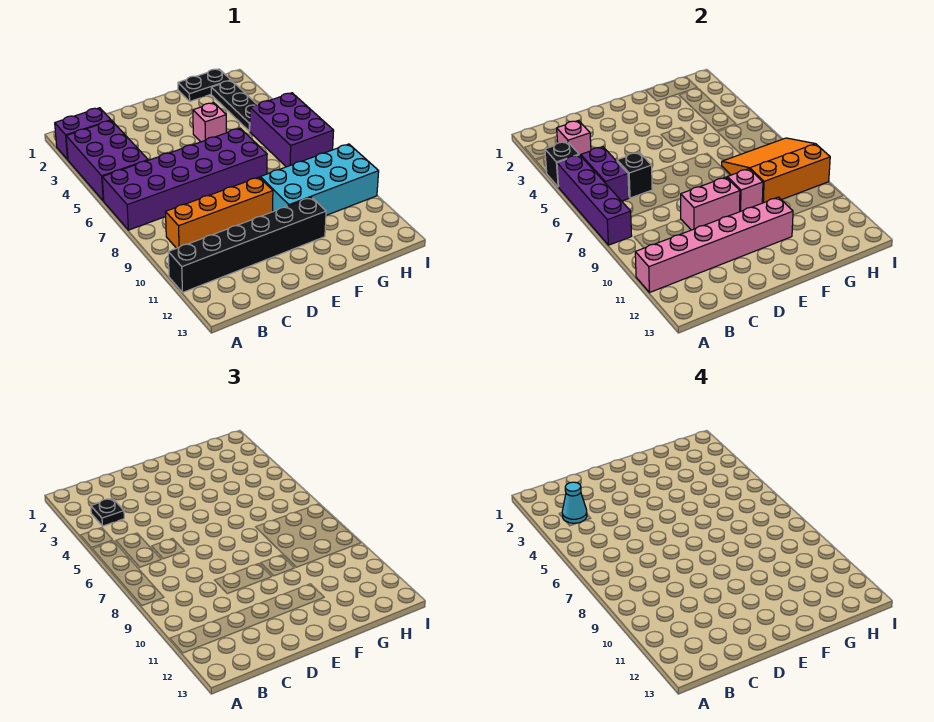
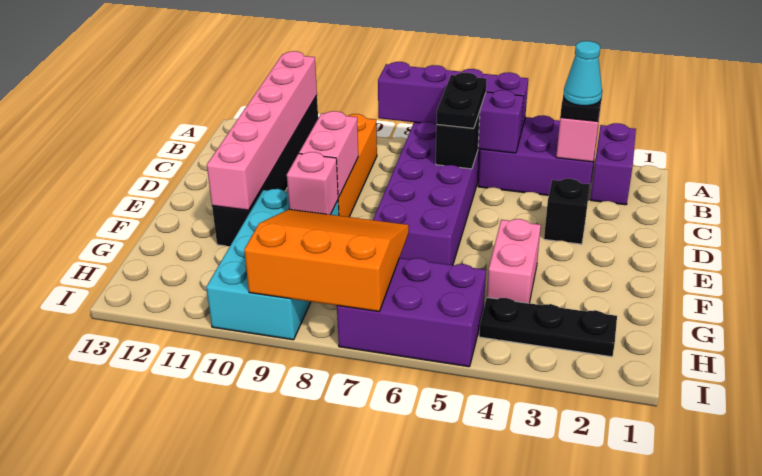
black 1x1 brick [545,141,579,187] -> black 1x1 brick moved to [544,179,590,244]
pink 1x1 brick [193,103,226,142] -> pink 1x2 brick [487,219,541,303]
black 1x2 plate [178,69,231,101] -> black 1x2 plate moved to [436,73,487,128]
orange 3x3 slope [722,138,830,203] -> orange 3x3 slope turned to [244,209,409,311]

